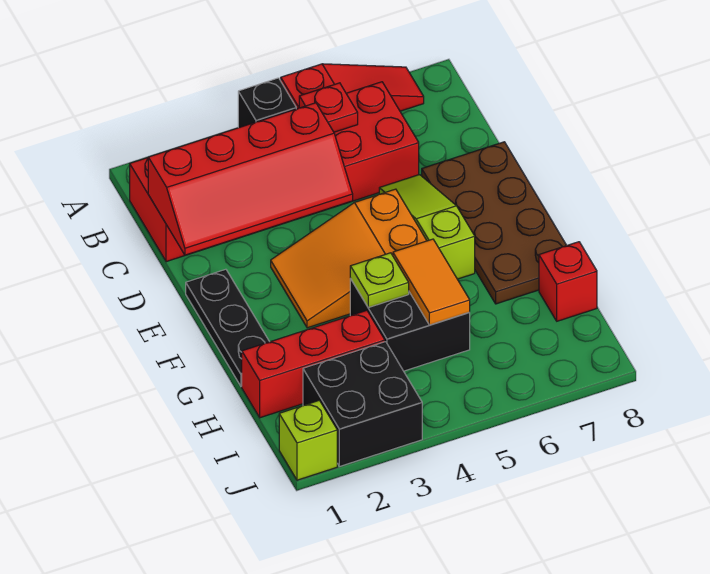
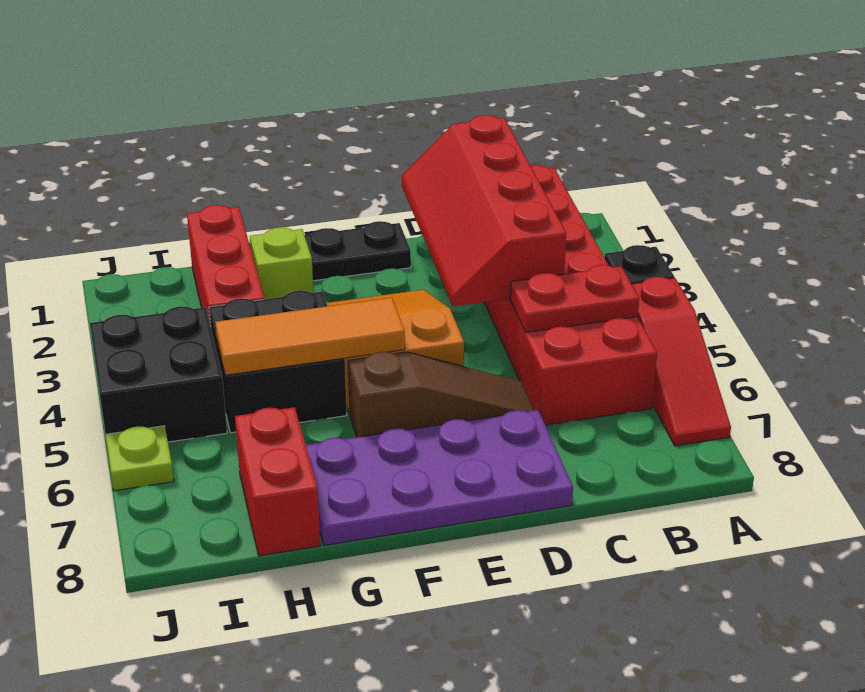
red 1x1 plate [299,83,358,132] -> red 1x2 plate [510,265,639,332]
lime 1x3 slope [379,175,475,279] -> brown 1x3 slope [348,352,535,437]
brown 2x4 plate [422,142,567,304] -> purple 2x4 plate [306,410,573,545]
lime 1x1 plate [350,253,409,308] -> lime 1x1 plate moved to [106,426,174,491]
orange 1x2 tile [393,239,470,325] -> orange 1x3 tile [216,298,405,375]
red 1x1 brick [539,242,597,321] -> red 1x2 brick [235,407,320,556]
black 2x2 brick [303,342,422,466] -> black 2x2 brick moved to [90,306,227,442]
lime 1x1 brick [279,400,337,480] -> lime 1x1 brick moved to [250,228,313,299]

